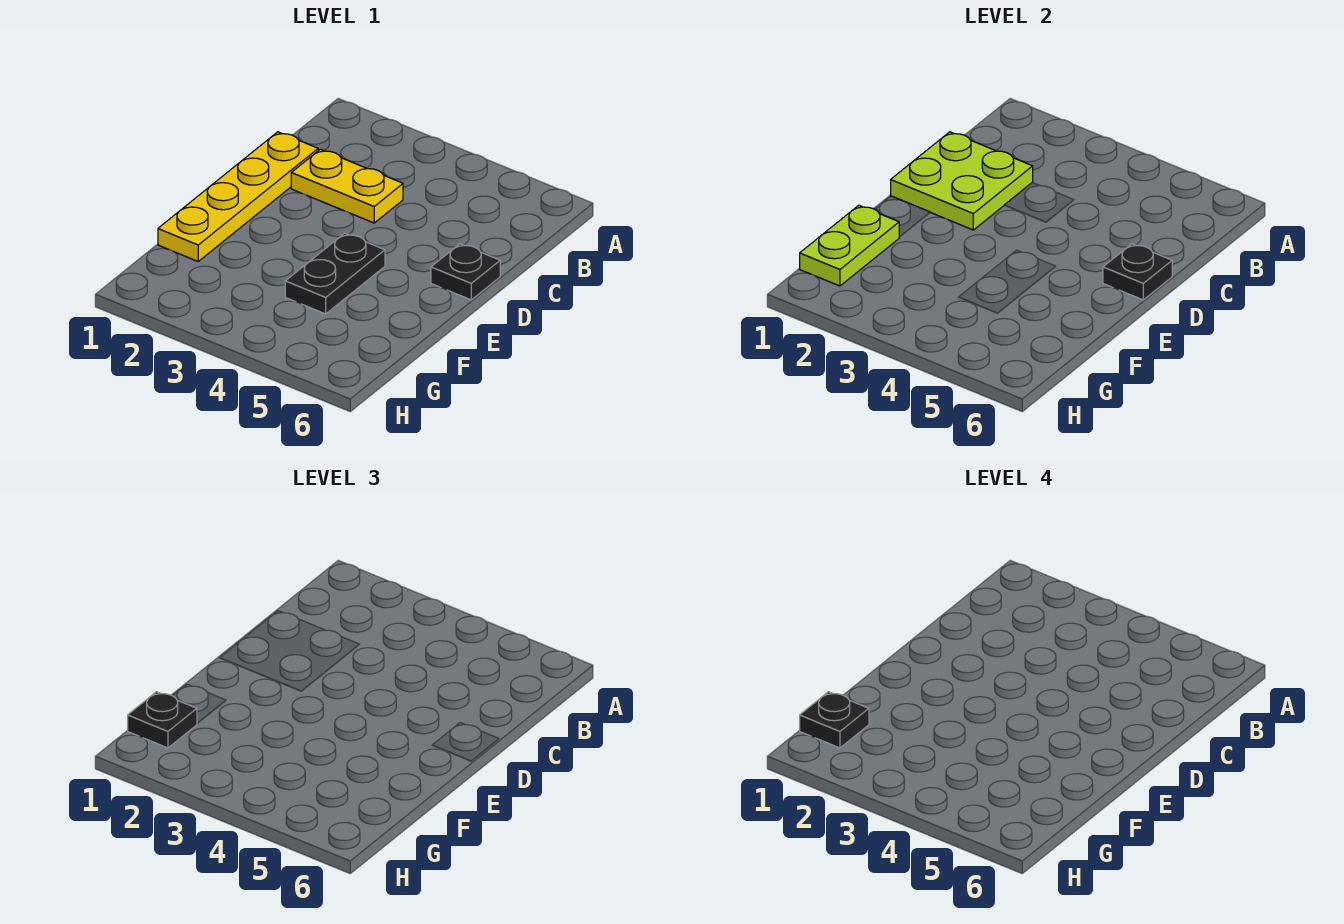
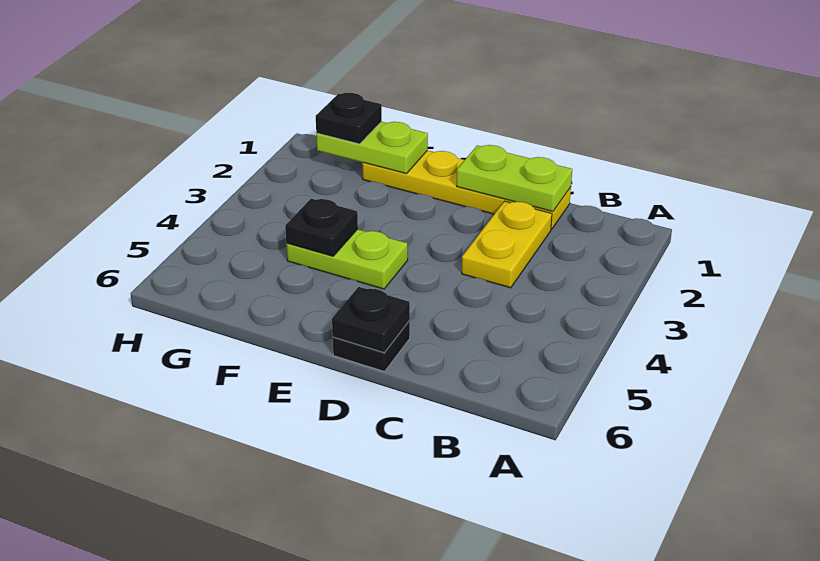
lime 2x2 plate [891,132,1033,230] -> lime 1x2 plate [457,145,572,212]
black 1x2 plate [285,233,385,314] -> lime 1x2 plate [286,229,408,289]
black 1x1 plate [800,692,869,748] -> black 1x1 plate moved to [285,199,358,256]

